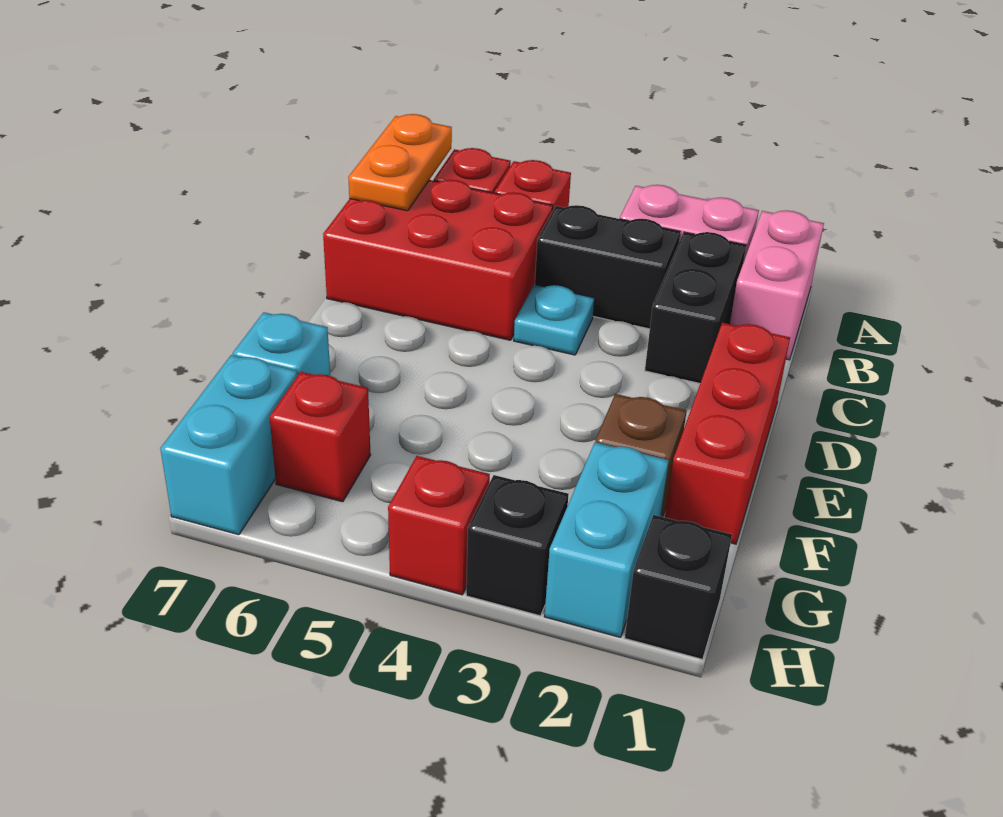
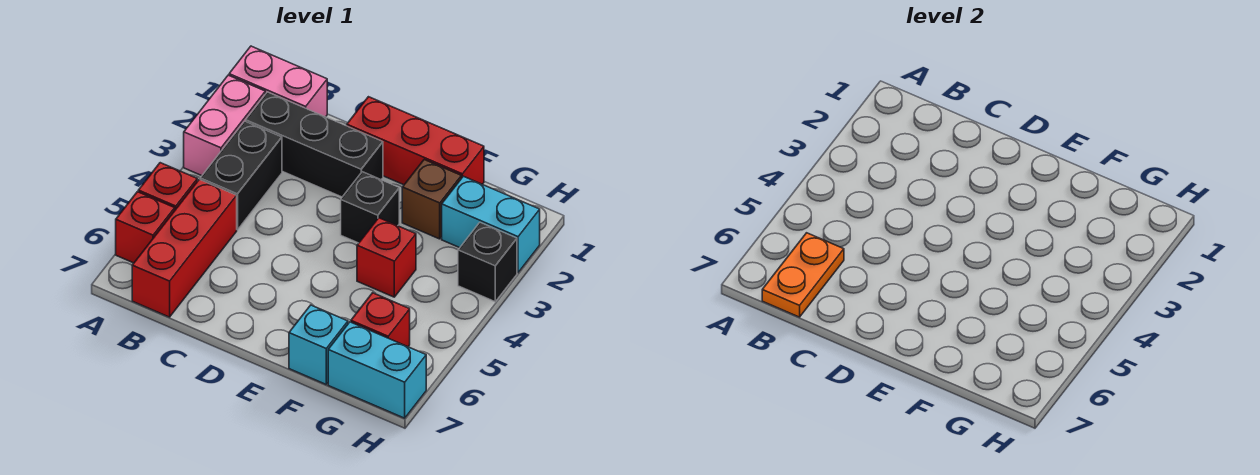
orange 1x2 plate [348,114,452,211] -> orange 1x2 plate turned to [762,233,844,317]
black 1x2 brick [645,232,746,383] -> black 1x3 brick [246,92,383,197]
red 2x3 brick [323,180,553,340] -> red 1x3 brick [132,179,237,317]
cyan 1x1 plate [514,285,595,355] -> none
black 1x1 brick [625,515,732,659] -> black 1x1 brick moved to [341,172,399,243]
red 1x1 brick [388,456,490,595] -> red 1x1 brick moved to [357,218,416,297]

